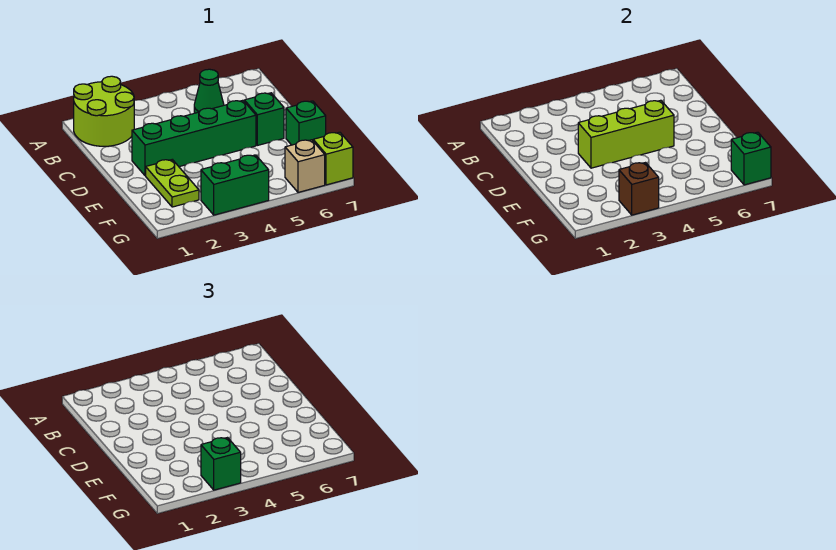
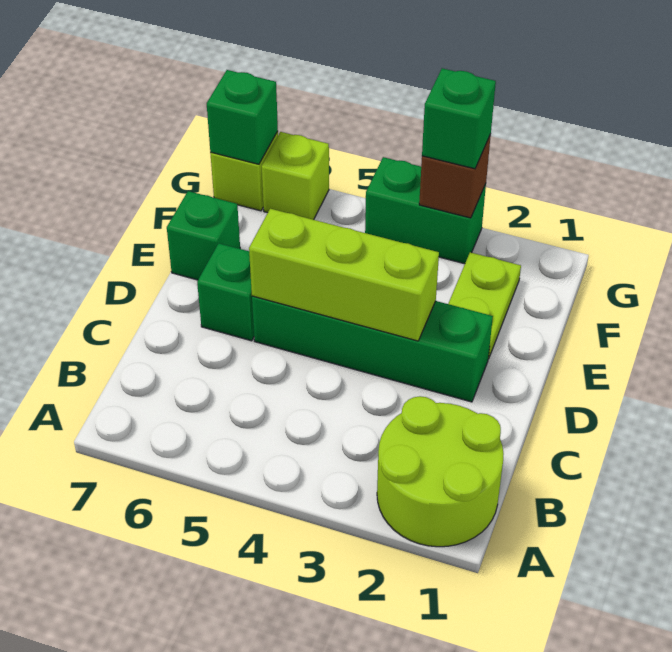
green 1x1 cone [194,69,224,113] -> none
tan 1x1 brick [285,140,325,192] -> lime 1x1 brick [262,132,329,220]

